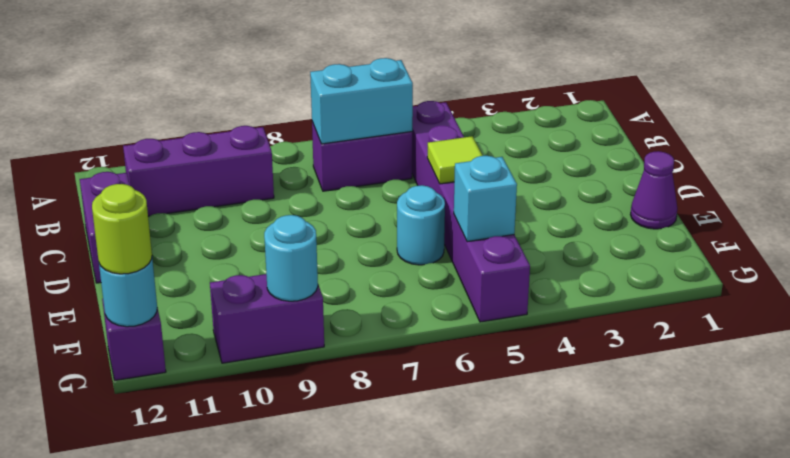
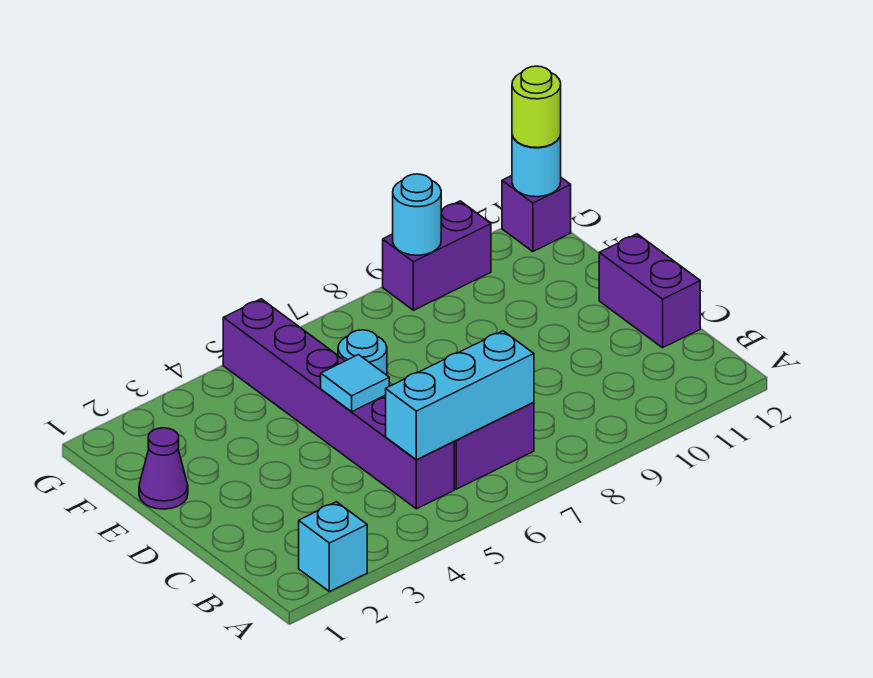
cyan 1x2 brick [310,58,413,144] -> cyan 1x3 brick [386,331,534,460]
purple 1x3 brick [123,126,274,216] -> none
lime 1x1 tile [427,136,483,184] -> cyan 1x1 tile [321,355,389,412]
cyan 1x1 brick [454,156,517,242] -> cyan 1x1 brick moved to [299,502,367,592]

